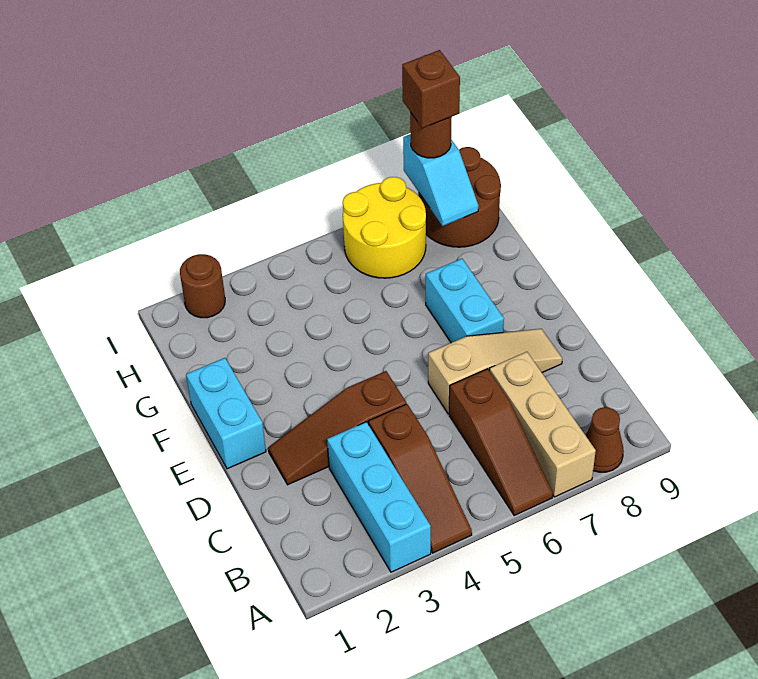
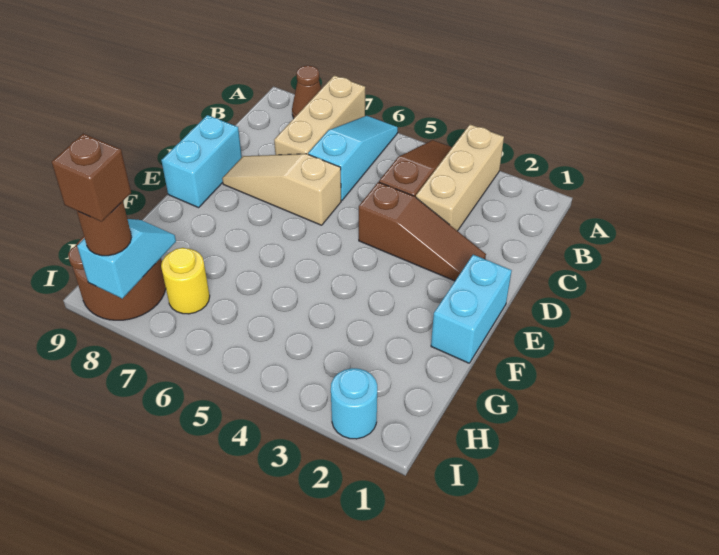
cyan 1x3 brick [327,422,431,572] -> tan 1x3 brick [416,124,504,231]
brown 1x3 slope [449,369,553,515] -> cyan 1x3 slope [308,116,398,200]
cyan 1x2 brick [426,259,504,343] -> cyan 1x2 brick moved to [161,115,242,208]
yellow 2x2 round brick [343,177,426,278] -> yellow 1x1 round brick [161,248,210,314]
brown 1x1 round brick [180,254,225,318] -> cyan 1x1 round brick [331,368,377,439]

